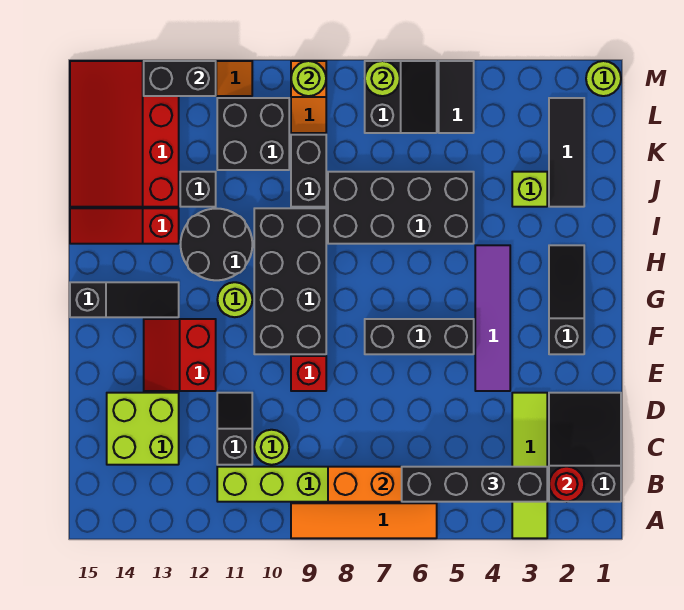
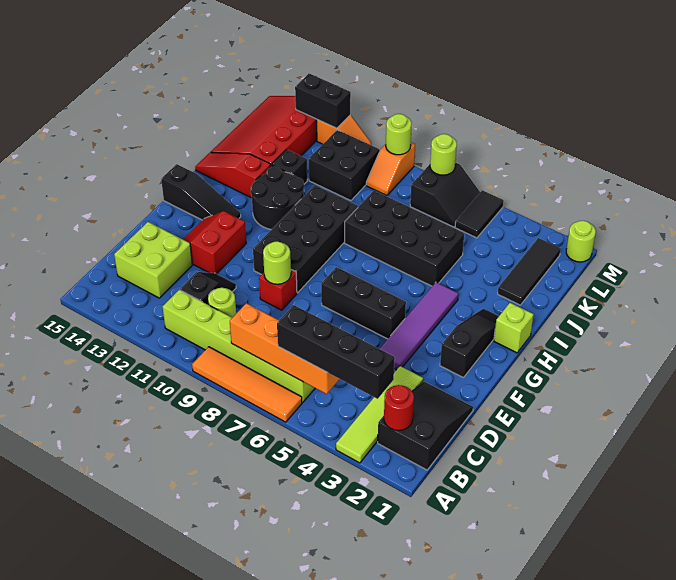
lime 1x1 round brick [217,282,252,317] -> lime 1x1 round brick moved to [263,241,291,284]
lime 1x1 brick [512,172,547,207] -> lime 1x1 brick moved to [494,303,534,353]
black 1x2 brick [291,135,326,207] -> none

